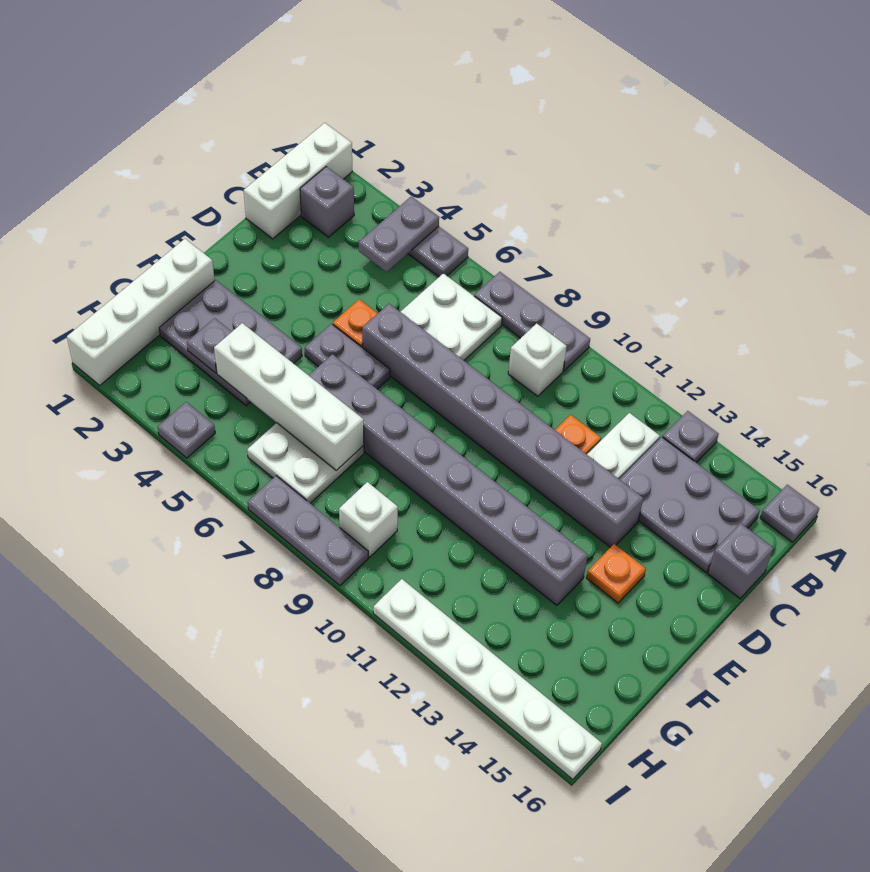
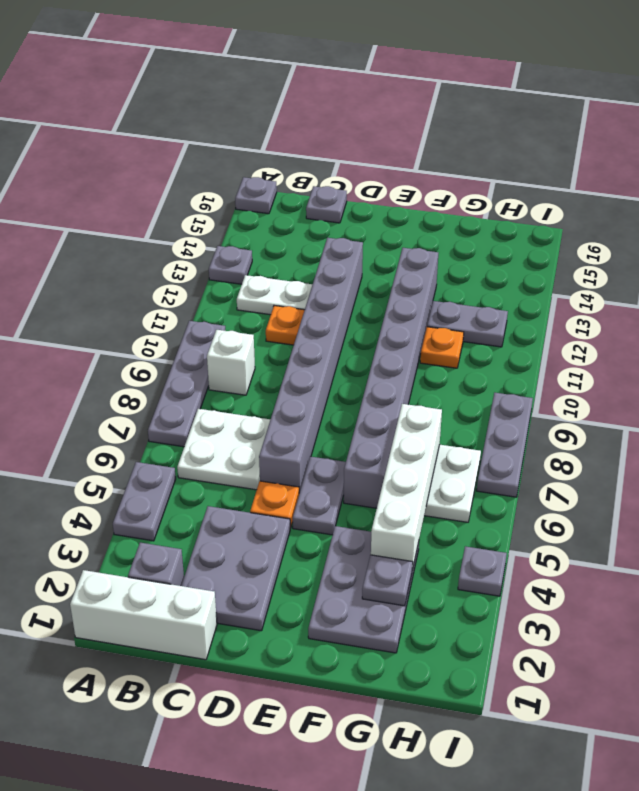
grey 1x2 plate [359,196,439,272] -> grey 1x2 plate moved to [427,301,508,347]
grey 1x3 plate [474,272,590,371] -> grey 1x4 plate [148,321,225,447]
grey 2x3 plate [620,437,760,572] -> grey 2x3 plate moved to [181,506,290,631]
grey 1x1 brick [708,523,773,599] -> grey 1x1 plate [306,186,347,223]
orange 1x1 plate [586,544,646,603] -> orange 1x1 plate moved to [420,327,464,368]
white 1x4 brick [67,239,215,385] -> none
white 1x1 brick [339,482,398,557] -> none
white 1x6 plate [373,579,602,780] -> none

